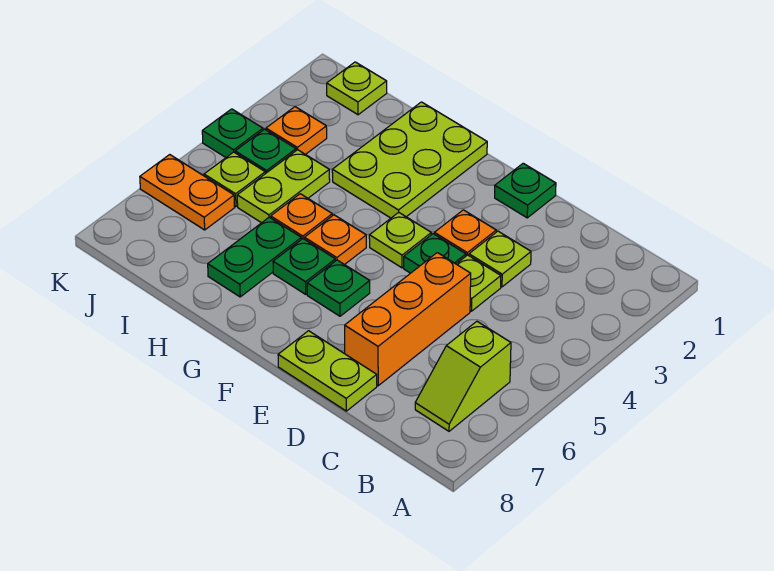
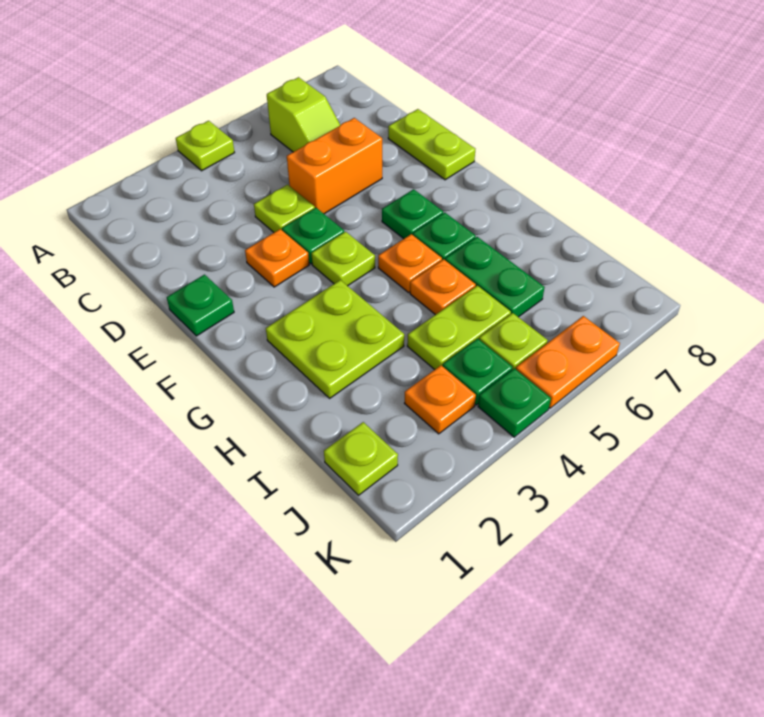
lime 1x2 slope [415,321,511,431] -> lime 1x2 slope turned to [267,77,340,152]
lime 1x1 plate [469,231,531,287] -> lime 1x1 plate moved to [176,121,235,171]
orange 1x3 brick [345,253,471,386] -> orange 1x2 brick [287,118,382,214]
lime 2x3 plate [332,102,487,218] -> lime 2x2 plate [266,280,404,398]
green 1x2 plate [208,217,301,297] -> green 1x2 plate turned to [445,237,545,317]
orange 1x2 plate [140,155,235,230] -> orange 1x2 plate turned to [516,316,620,408]

